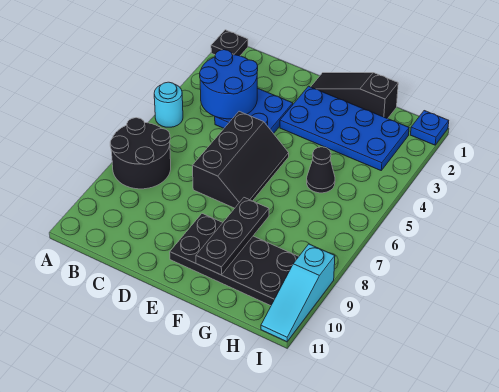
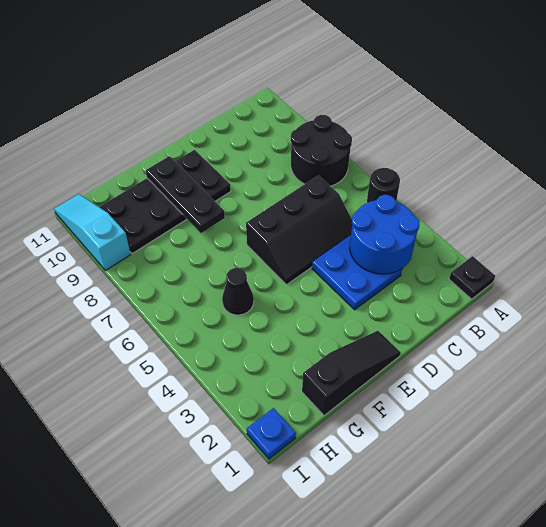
cyan 1x1 round brick [154,82,183,127] -> black 1x1 round brick [367,168,400,203]
black 2x3 slope [192,111,289,208] -> black 2x3 slope turned to [246,176,352,285]
blue 2x4 plate [280,86,409,170] -> none

